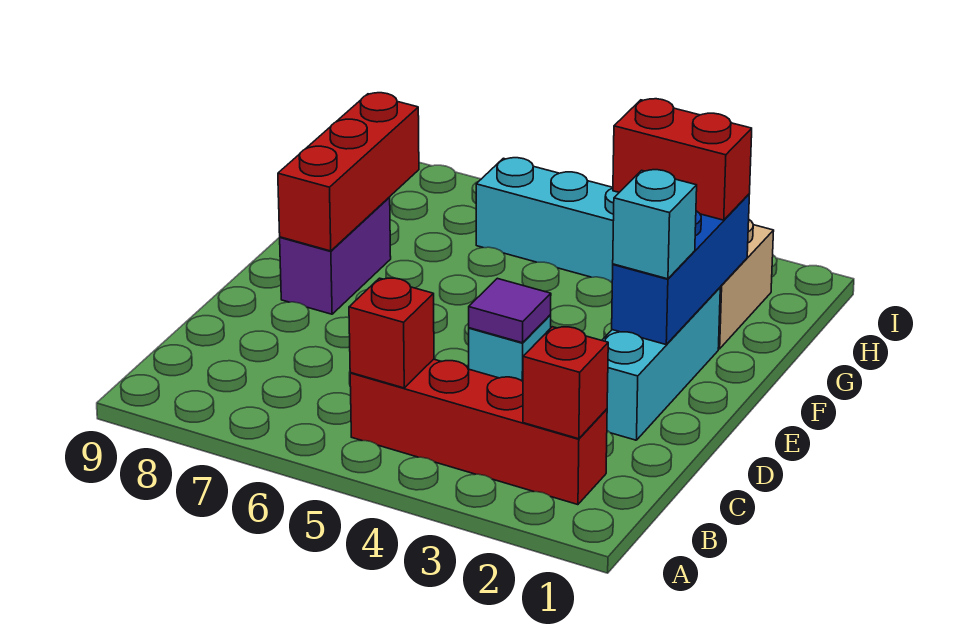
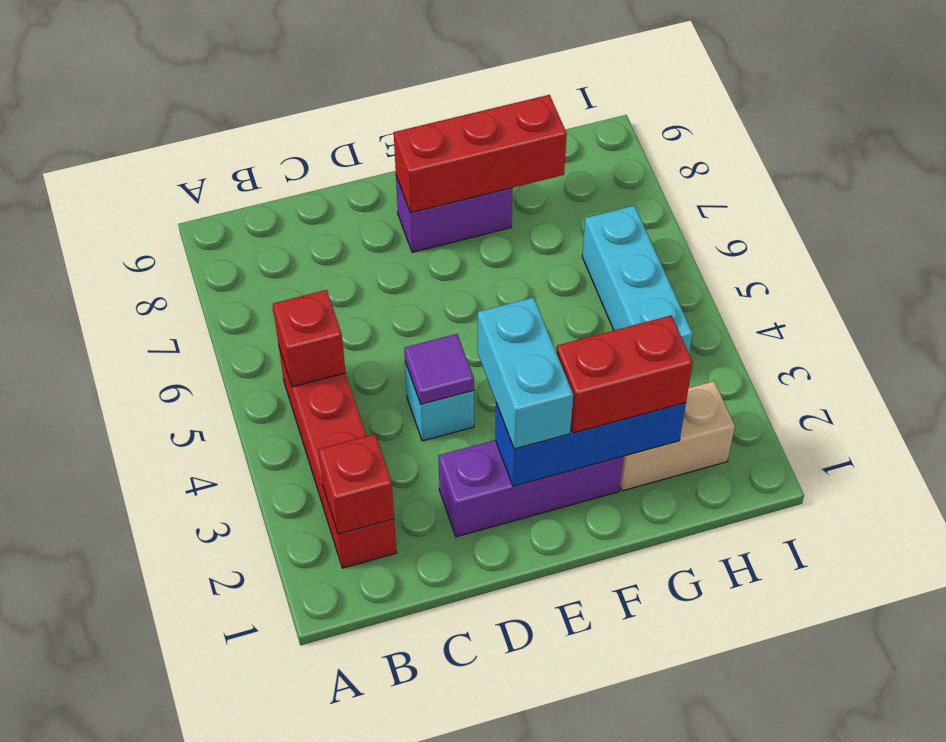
cyan 1x3 brick [602,288,720,440] -> purple 1x3 brick [439,440,624,537]
cyan 1x1 brick [613,170,697,279] -> cyan 1x2 brick [478,297,573,449]
red 1x2 brick [613,99,752,220] -> red 1x2 brick turned to [556,315,693,433]

